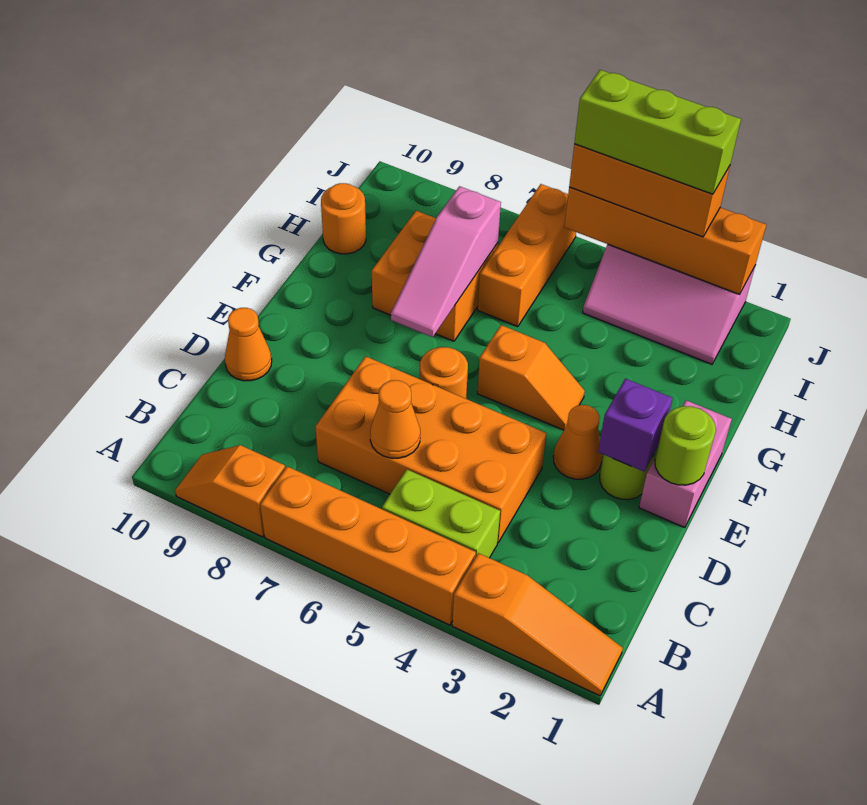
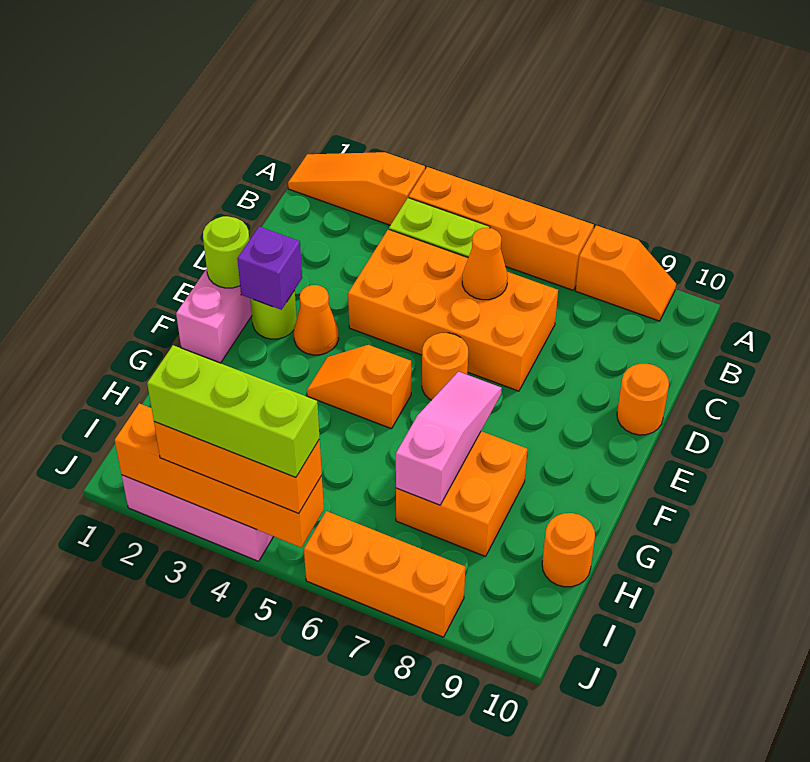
orange 1x1 cone [225,308,272,381] -> orange 1x1 round brick [617,364,669,435]
orange 1x3 brick [478,184,576,327] -> orange 1x3 brick turned to [304,511,465,637]

